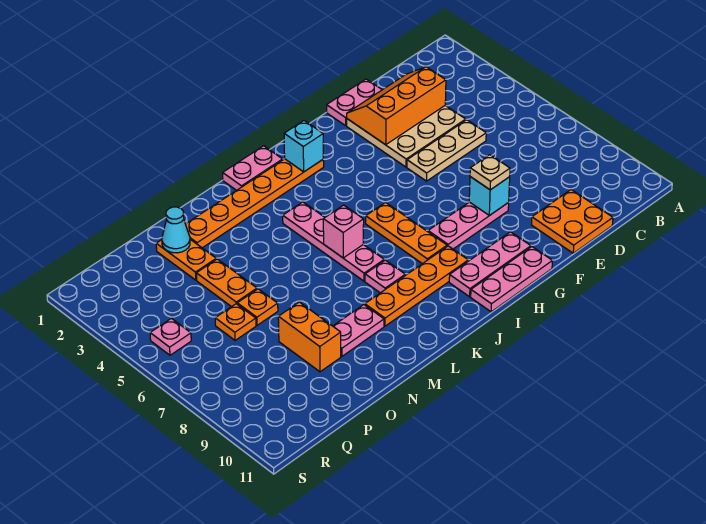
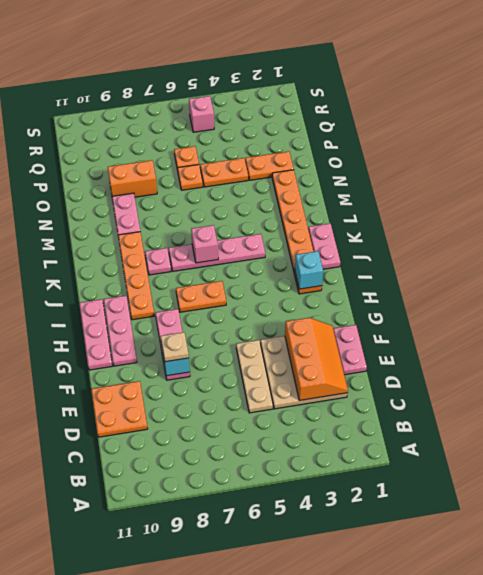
orange 1x3 plate [366,203,447,264] -> orange 1x2 plate [176,281,226,312]
cyan 1x1 cone [162,207,190,253] -> none
pink 1x1 plate [150,318,191,355] -> pink 1x1 brick [189,96,214,132]

